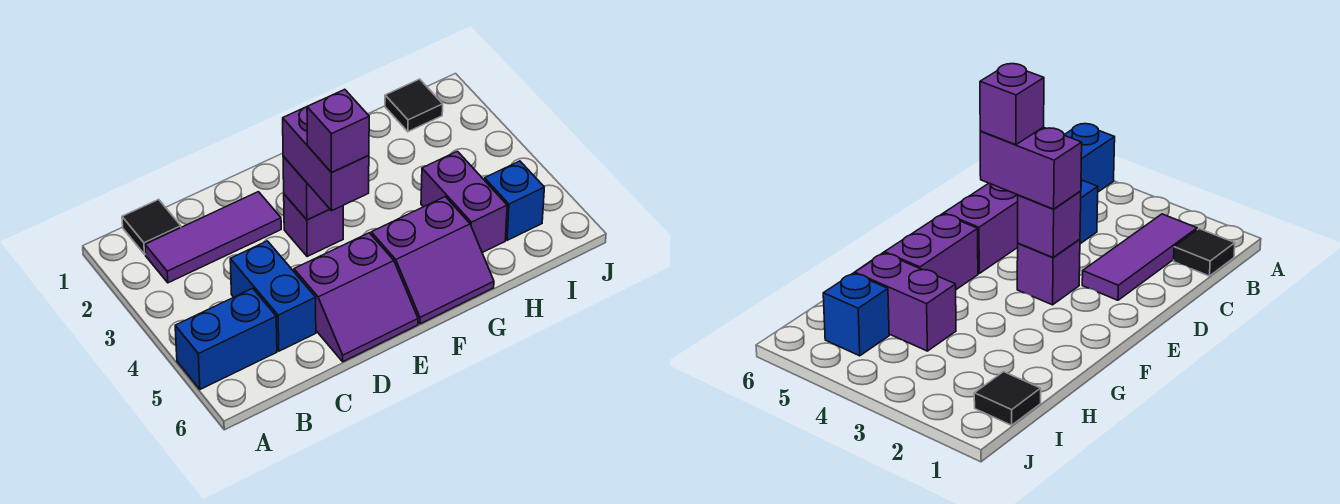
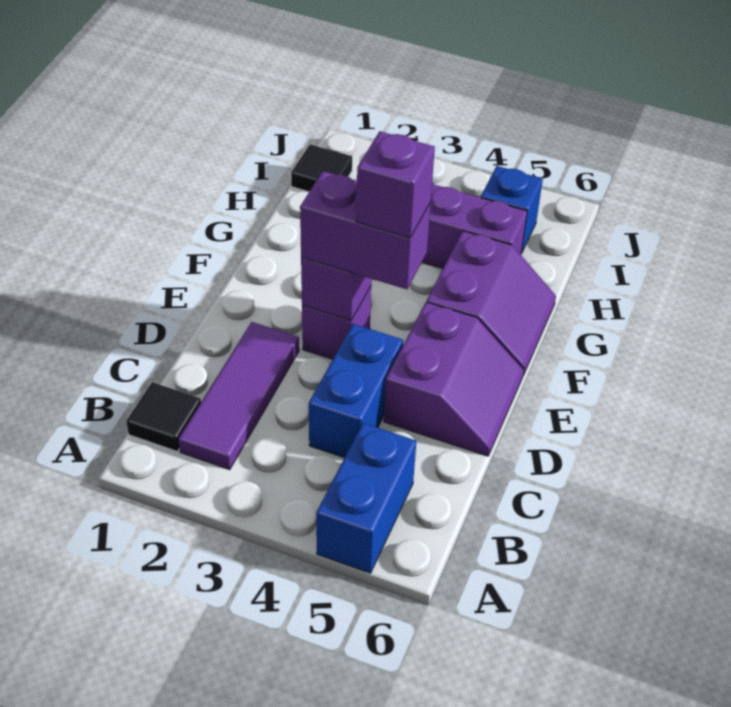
blue 1x2 brick [230,241,316,351] -> blue 1x2 brick turned to [309,324,403,458]

